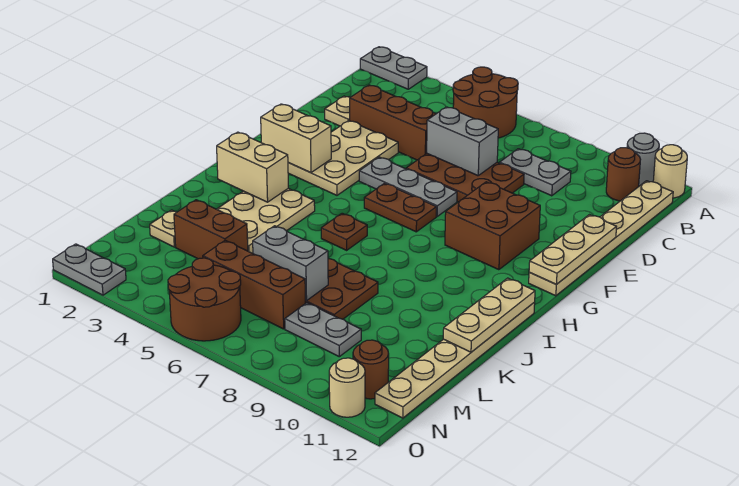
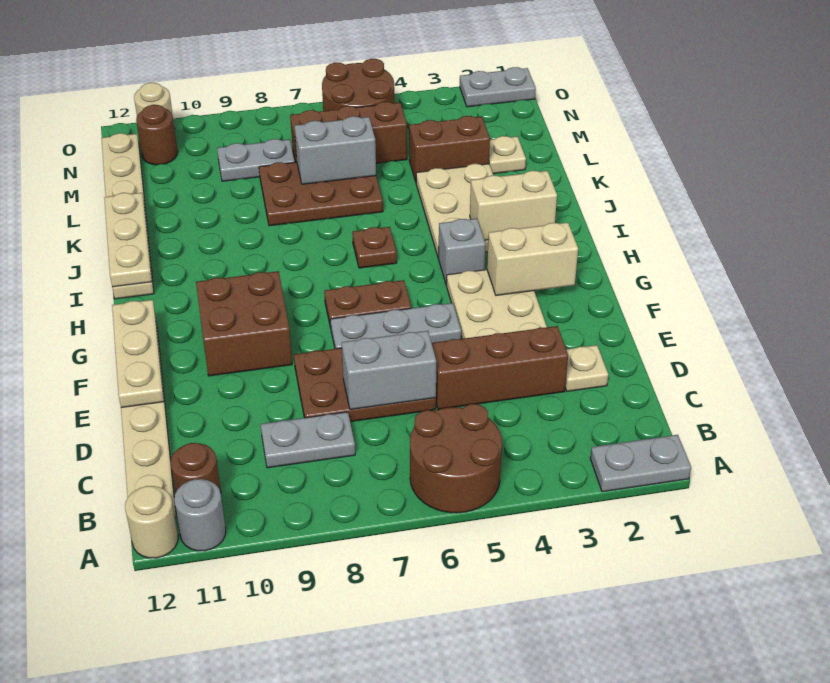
none -> grey 1x1 brick [438,219,486,285]

